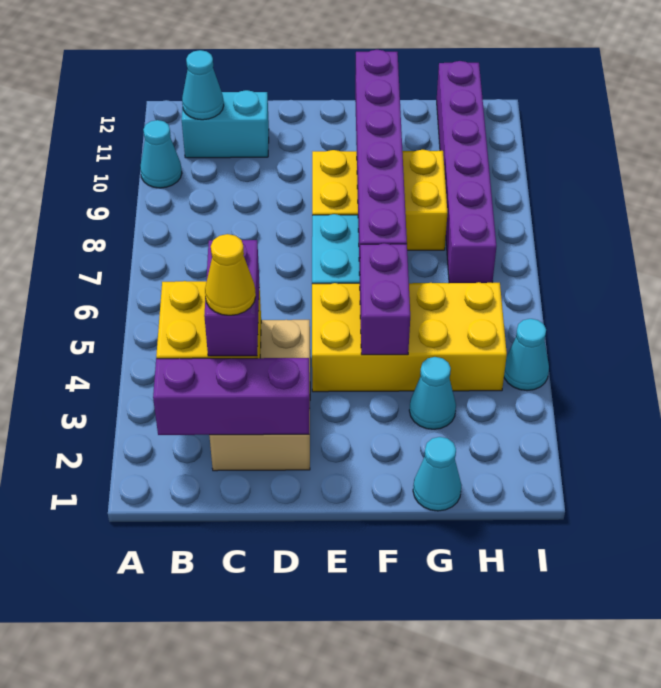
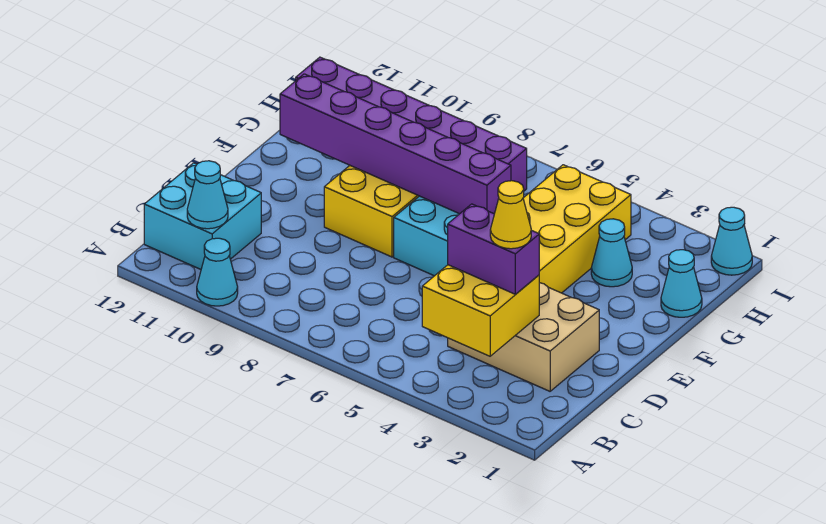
purple 1x3 brick [153,358,310,435] -> none
cyan 1x2 brick [182,90,269,158] -> cyan 2x2 brick [144,163,261,269]
purple 1x2 brick [360,243,410,355] -> none
cyan 1x1 cone [504,319,549,391] -> cyan 1x1 cone moved to [711,207,752,275]

